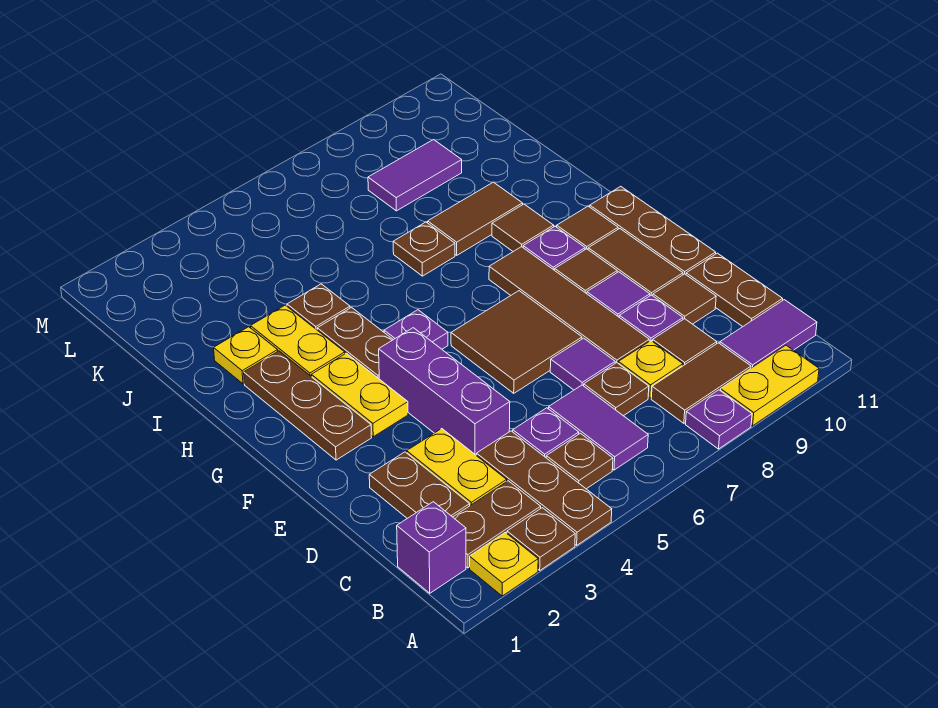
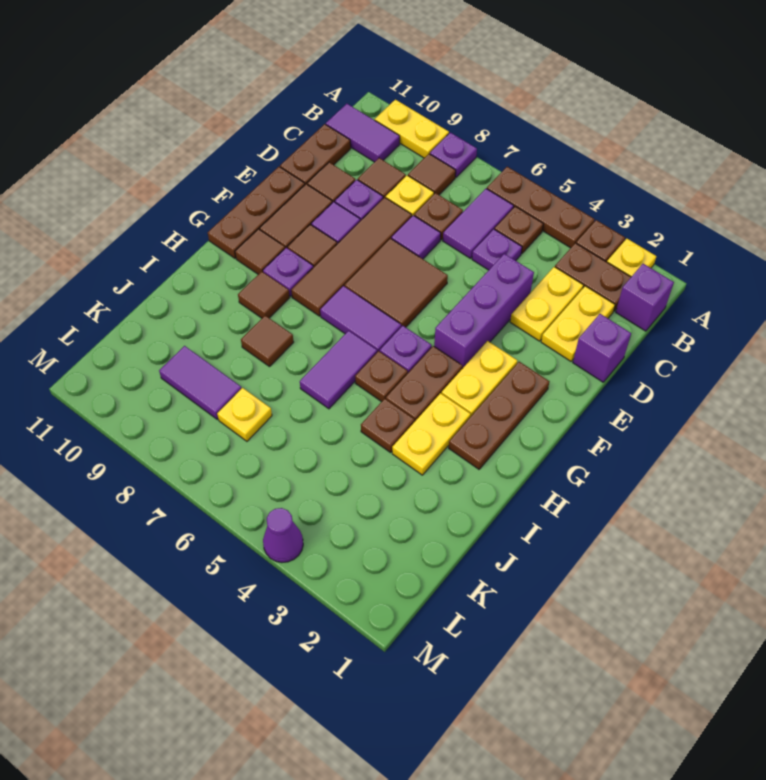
brown 1x3 plate [476,431,612,545] -> brown 1x3 plate turned to [487,167,595,248]
brown 1x2 tile [651,343,751,423] -> brown 1x1 tile [408,154,456,195]
brown 1x2 plate [369,452,470,518] -> yellow 1x2 plate [541,286,615,361]
none -> purple 1x1 brick [573,314,631,382]
none -> purple 1x2 tile [320,286,401,352]
none -> purple 1x2 tile [300,331,377,409]
yellow 1x1 plate [214,327,278,384] -> yellow 1x1 plate moved to [217,388,272,441]
brown 1x1 plate [393,222,455,276] -> brown 1x1 plate moved to [355,351,408,402]
brown 1x2 tile [428,182,523,255] -> brown 1x1 tile [241,316,294,367]
none -> purple 1x1 cone [263,508,303,563]

